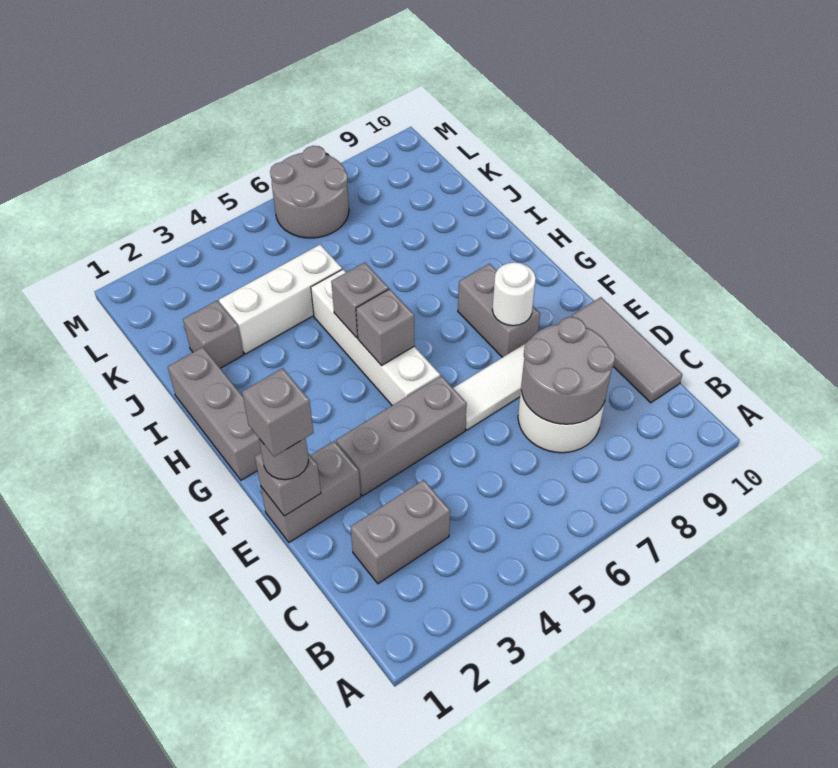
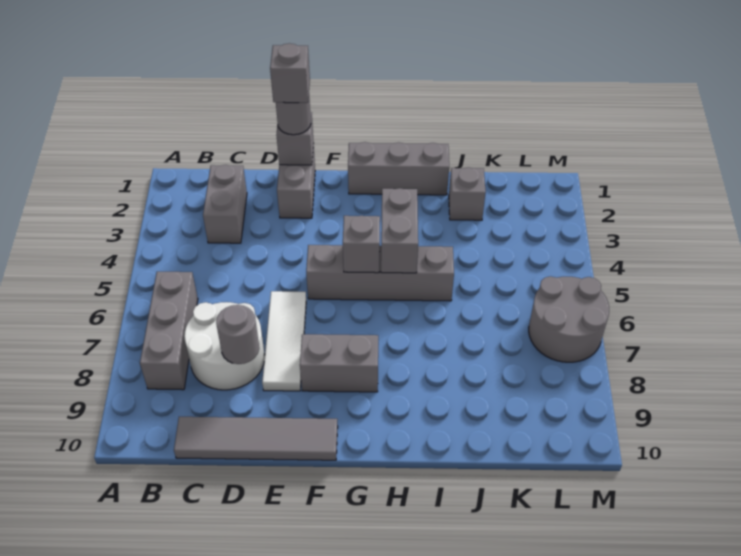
grey 2x2 round brick [521,317,615,424] -> grey 1x1 round brick [216,305,259,364]
grey 1x3 tile [572,297,682,403] -> grey 1x4 tile [174,417,338,460]
grey 1x3 brick [336,376,467,496] -> grey 1x3 brick moved to [140,272,198,390]
white 1x4 brick [311,269,440,405] -> grey 1x4 brick [306,245,454,301]
white 1x1 round brick [492,262,536,326] -> none
grey 1x1 brick [331,262,389,338] -> grey 1x2 brick [381,188,418,273]
white 1x3 brick [219,245,342,354] -> none

